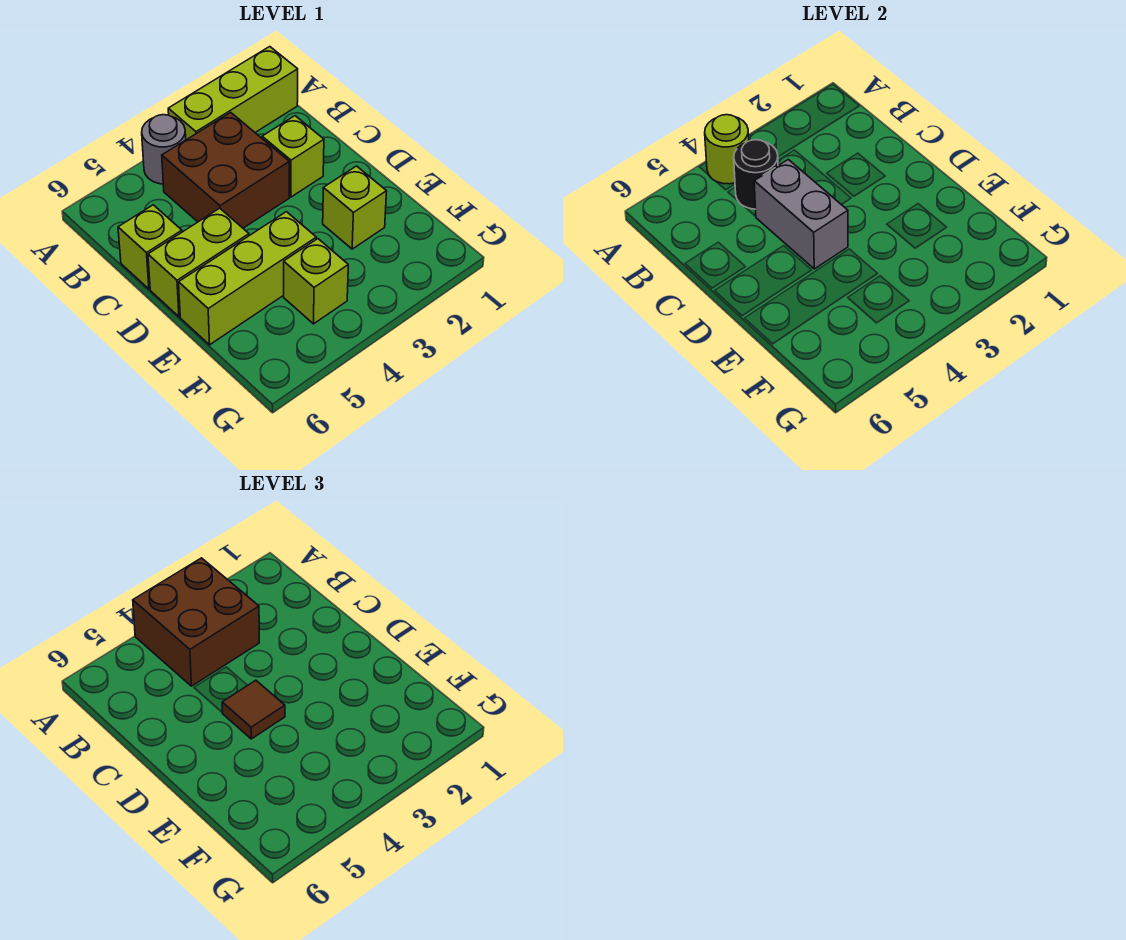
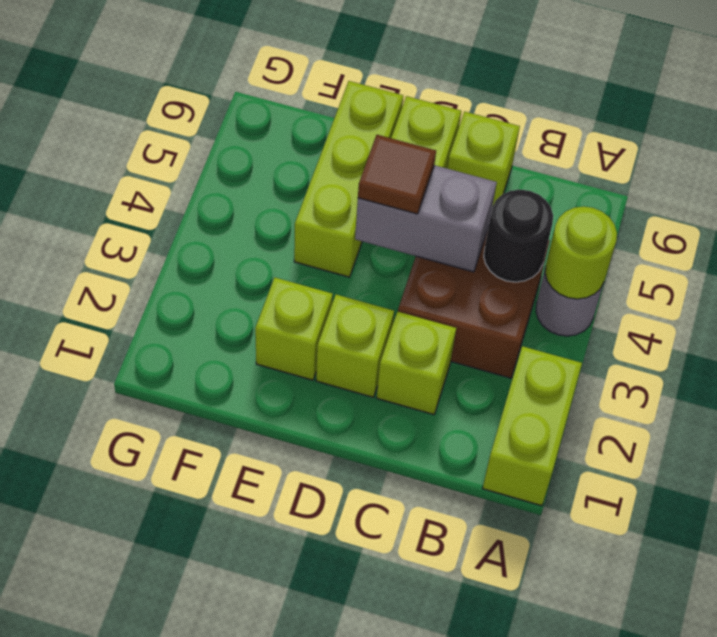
lime 1x3 brick [168,47,298,140] -> lime 1x2 brick [483,346,582,506]
brown 2x2 brick [133,558,259,686] -> none
lime 1x1 brick [284,239,348,324] -> lime 1x1 brick moved to [316,295,394,397]

